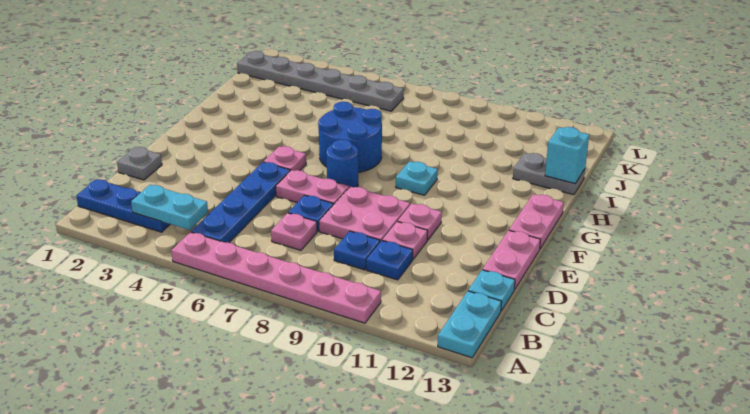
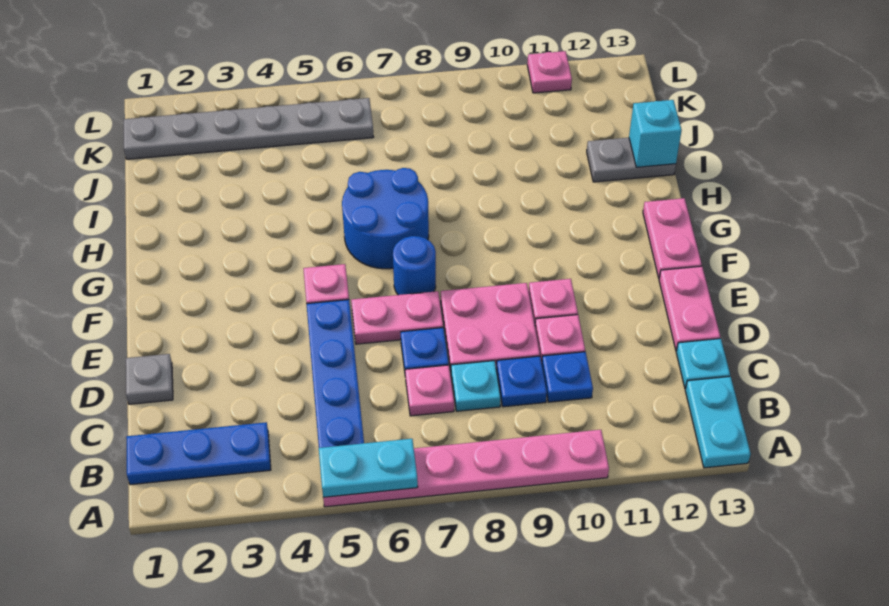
cyan 1x2 plate [131,185,208,230] -> cyan 1x2 plate moved to [319,439,418,497]
cyan 1x1 plate [396,161,438,195] -> cyan 1x1 plate moved to [451,361,501,411]
none -> pink 1x1 plate [527,51,572,93]

